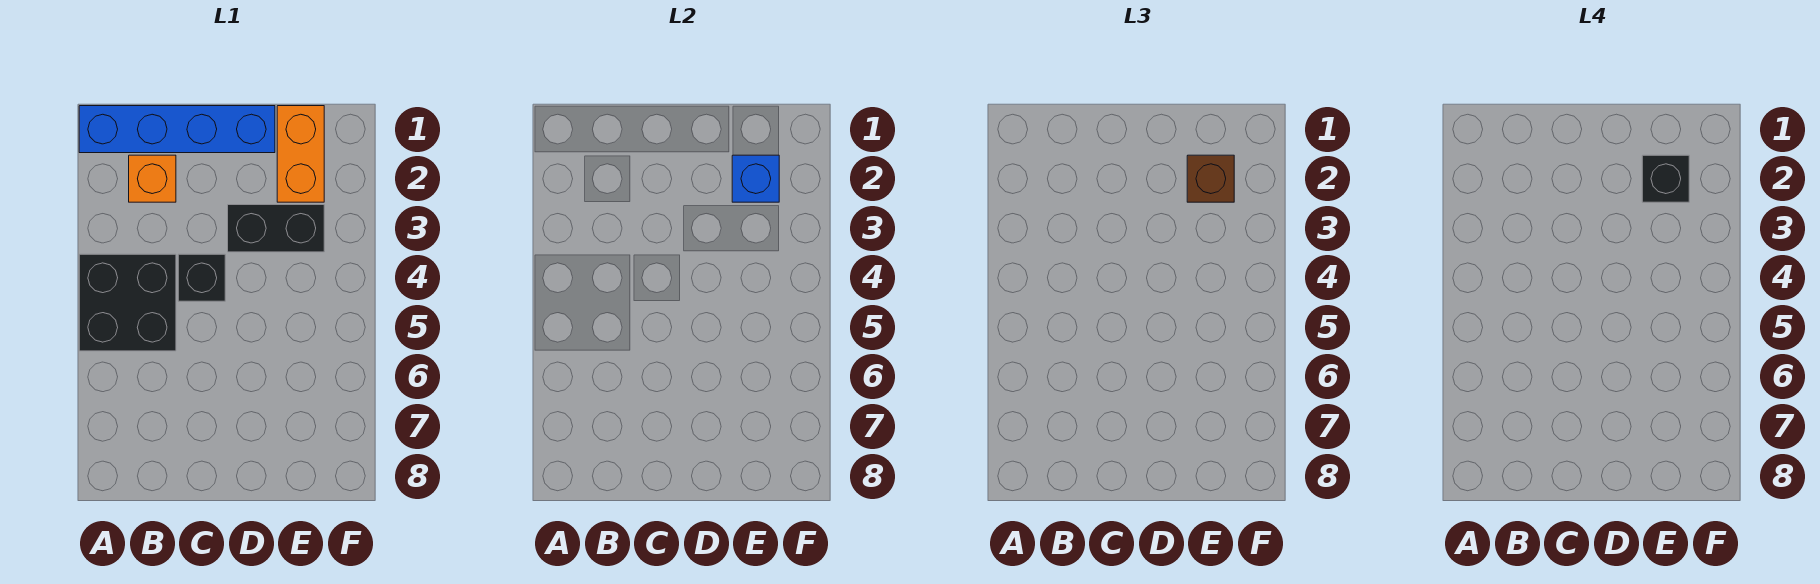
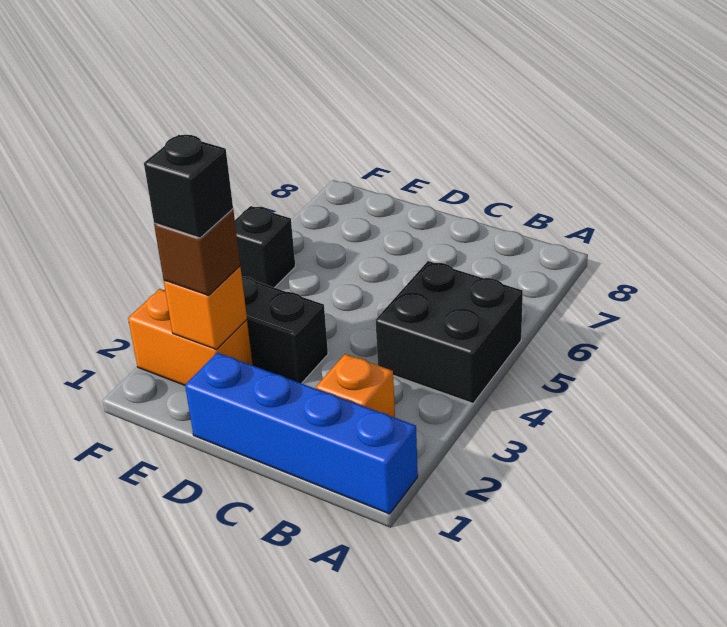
black 1x1 brick [178,254,225,301] -> black 1x1 brick moved to [235,206,295,288]
orange 1x2 brick [277,106,324,202] -> orange 1x2 brick turned to [128,289,253,385]
blue 1x1 brick [732,155,779,202] -> orange 1x1 brick [164,266,247,349]

